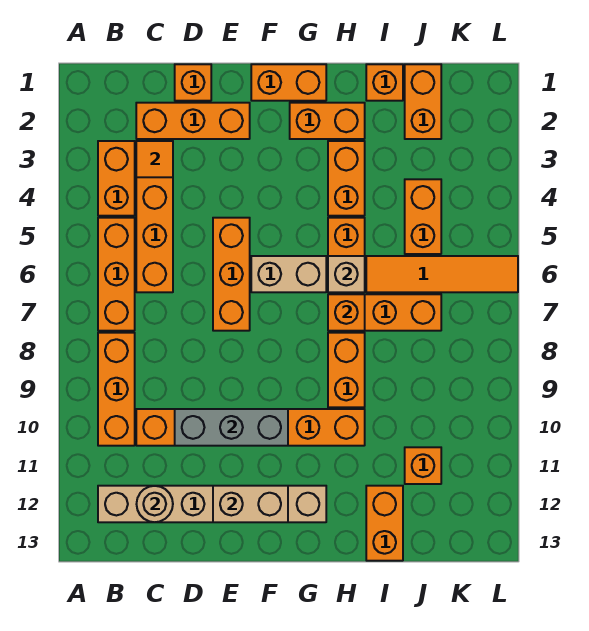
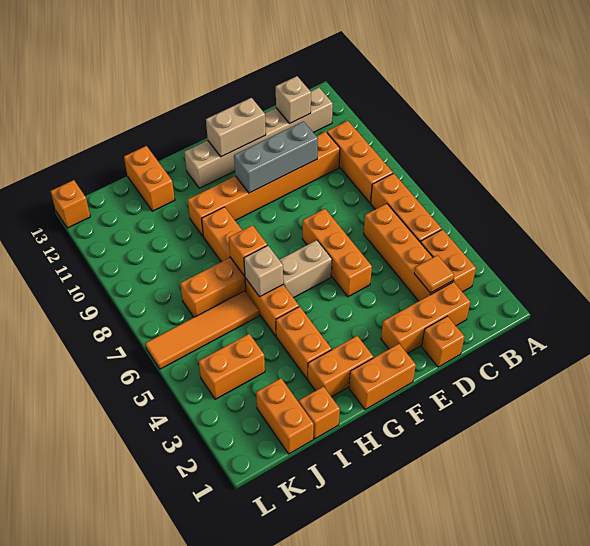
tan 1x1 round brick [137,486,173,522] -> tan 1x1 brick [276,76,311,123]
orange 1x2 brick [405,179,441,254] -> orange 1x2 brick turned to [199,334,265,399]
orange 1x1 brick [405,447,441,484] -> orange 1x1 brick moved to [51,180,90,228]

